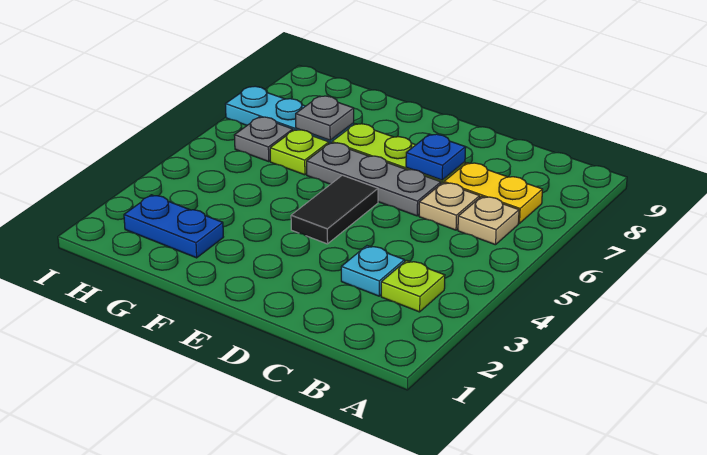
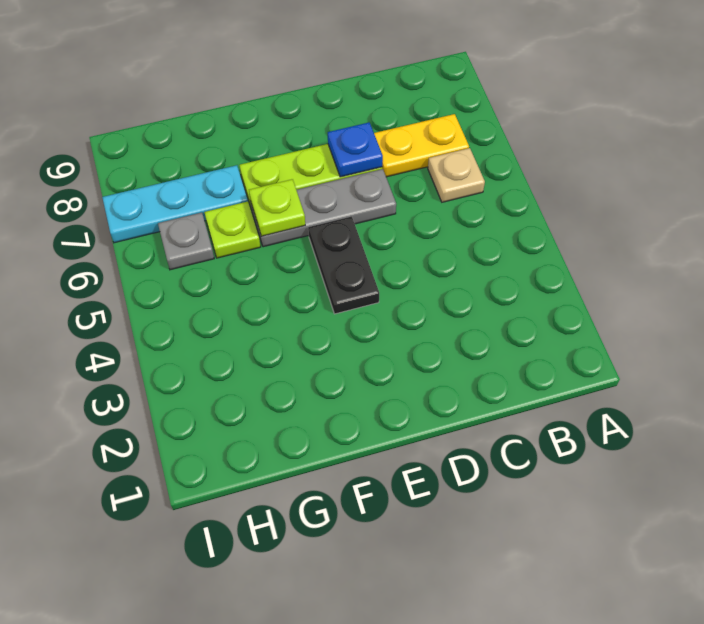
lime 1x1 plate [381,260,445,312] -> lime 1x1 plate moved to [249,179,305,236]
cyan 1x1 plate [341,246,405,296] -> none
tan 1x1 plate [419,183,480,230] -> none
black 1x2 tile [291,175,378,244] -> black 1x2 plate [308,216,379,314]
blue 1x2 plate [124,195,223,258] -> none
grey 1x1 plate [296,96,354,140] -> none

